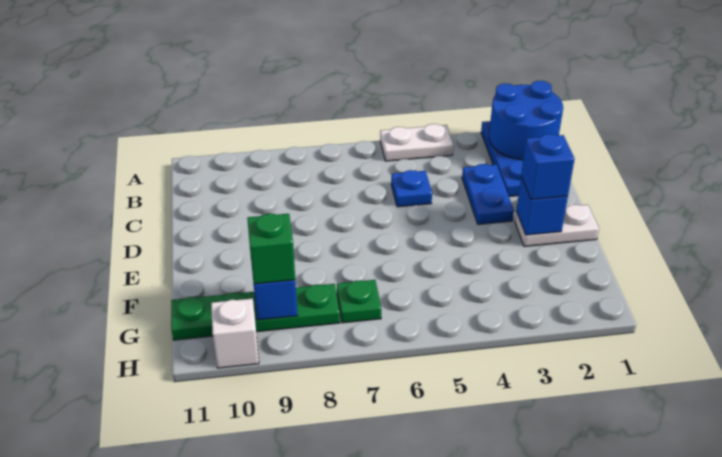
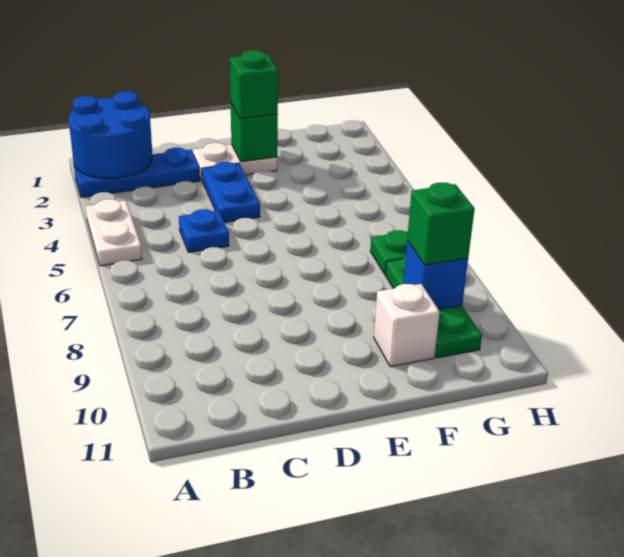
blue 1x2 plate [462,164,514,224] -> blue 1x2 plate turned to [202,162,260,222]
white 1x2 plate [515,204,599,247] -> white 1x2 plate turned to [193,143,277,180]
blue 1x1 brick [516,177,568,235] -> green 1x1 brick [231,103,278,162]
blue 1x1 brick [521,134,575,200] -> green 1x1 brick [230,50,278,119]
green 1x4 plate [171,284,340,340] -> green 1x3 plate [385,256,482,358]
white 1x1 brick [211,298,259,368] -> white 1x1 brick moved to [374,284,440,367]

